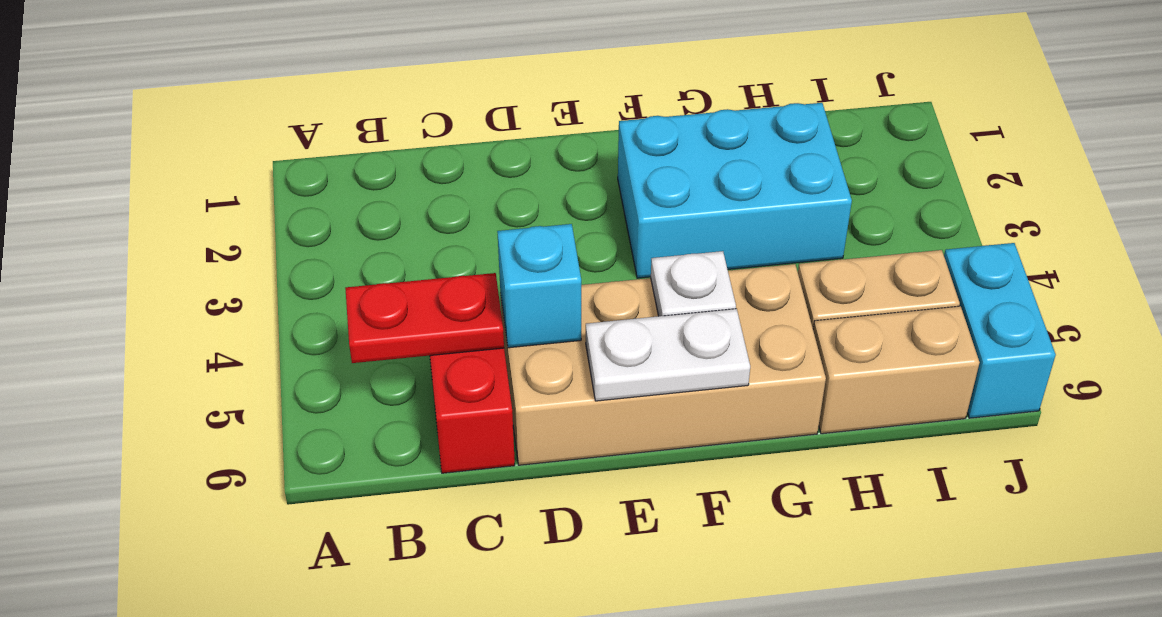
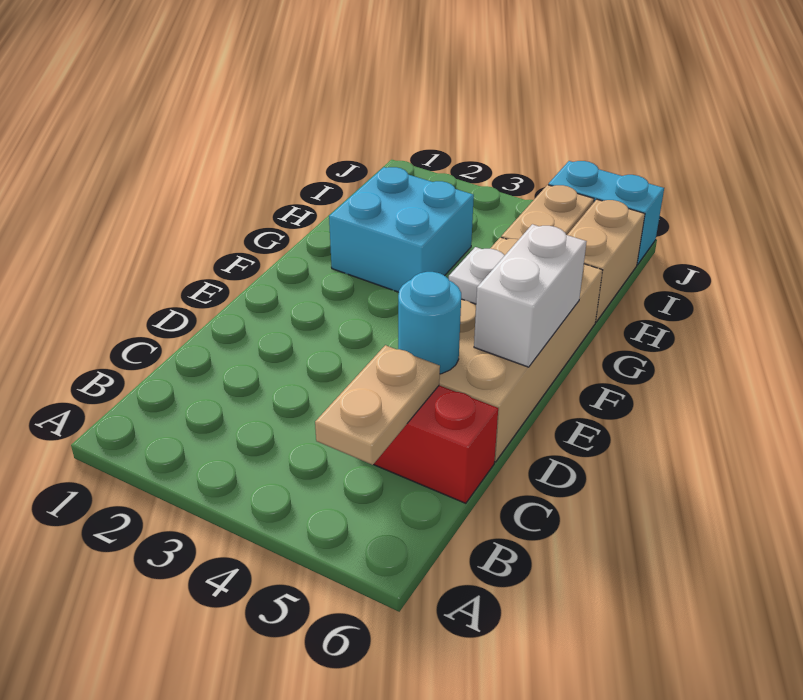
red 1x2 plate [345,273,504,363] -> tan 1x2 plate [315,345,440,465]
cyan 1x1 brick [497,224,581,348] -> cyan 1x1 round brick [398,272,462,374]
white 1x2 plate [586,309,750,401] -> white 1x2 brick [474,224,587,367]
cyan 2x3 brick [618,103,852,278] -> cyan 2x2 brick [329,167,474,292]

